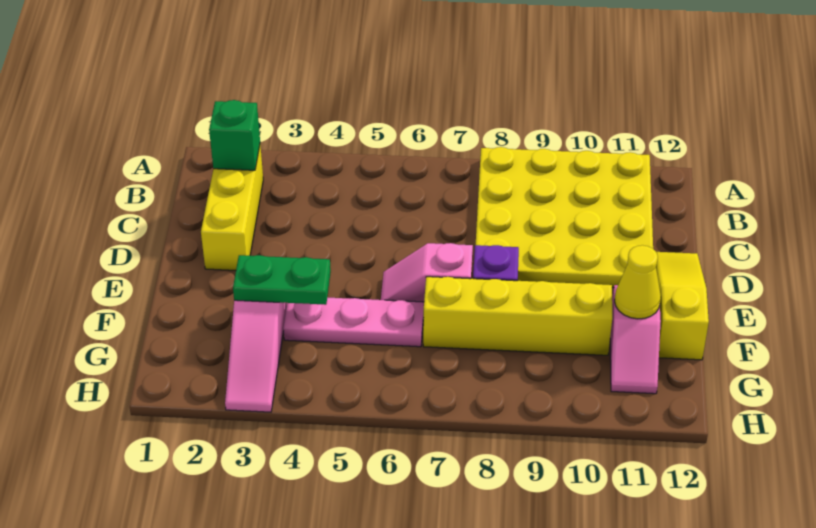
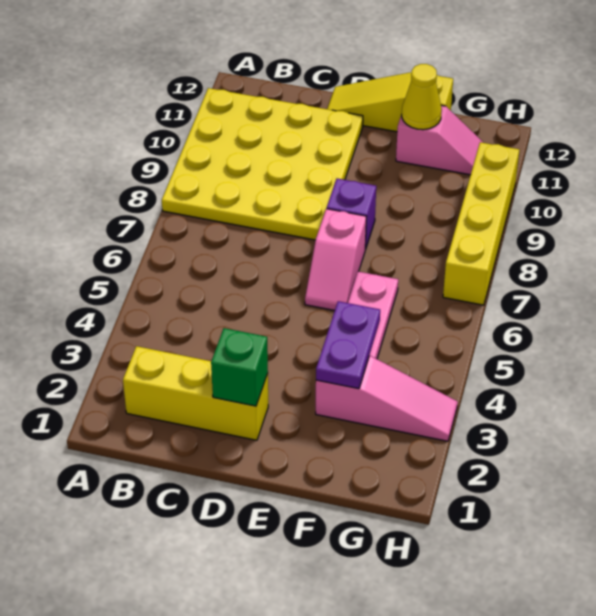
green 1x1 brick [209,100,260,170] -> green 1x1 brick moved to [211,328,268,406]
green 1x2 plate [233,255,331,305] -> purple 1x2 plate [316,301,380,389]
yellow 1x4 brick [423,277,612,355] -> yellow 1x4 brick moved to [443,142,519,305]

